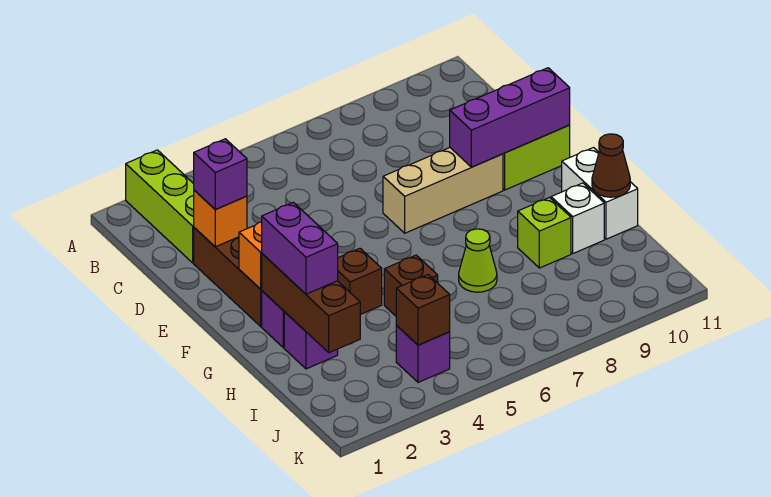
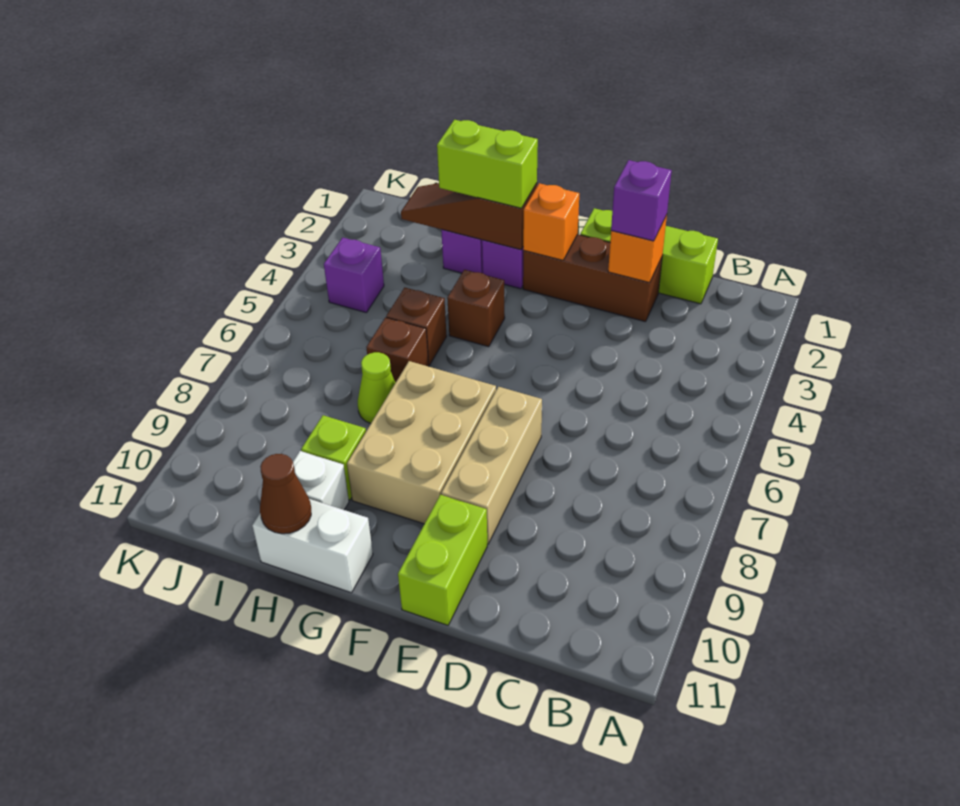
lime 1x3 brick [126,150,194,263] -> lime 1x3 brick moved to [580,208,718,304]
purple 1x3 brick [450,68,570,167] -> none
none -> tan 2x3 brick [347,361,496,524]
brown 1x3 brick [262,254,360,353] -> brown 1x3 slope [401,183,537,250]
purple 1x2 brick [262,202,338,294] -> lime 1x2 brick [437,120,538,208]
brown 1x1 brick [396,275,450,345] -> brown 1x1 brick moved to [366,317,429,382]

